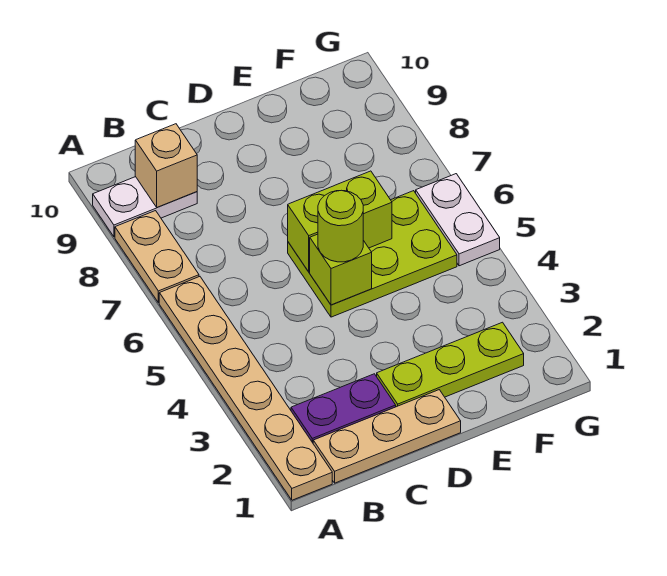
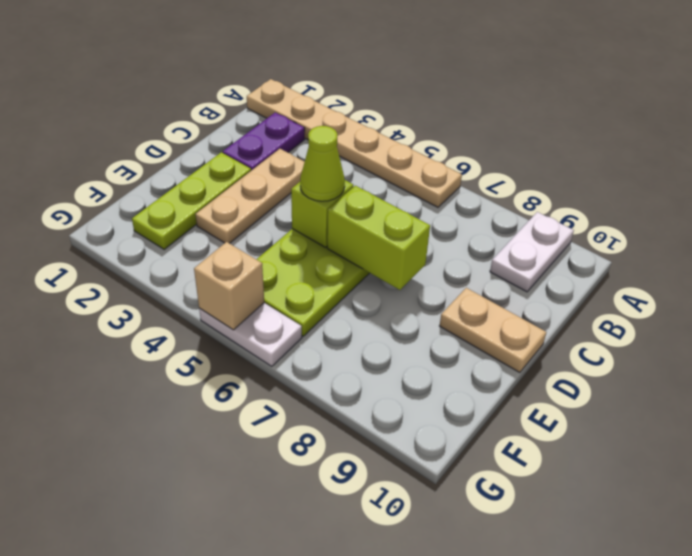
tan 1x2 plate [115,211,199,303] -> tan 1x2 plate moved to [440,288,546,373]
tan 1x3 plate [313,390,461,483] -> tan 1x3 plate moved to [195,149,304,243]
tan 1x1 brick [135,124,197,207] -> tan 1x1 brick moved to [194,242,264,330]
lime 1x1 round brick [318,190,363,262] -> lime 1x1 cone [300,126,345,201]
lime 1x2 brick [288,171,392,272] -> lime 1x2 brick turned to [327,186,430,290]

